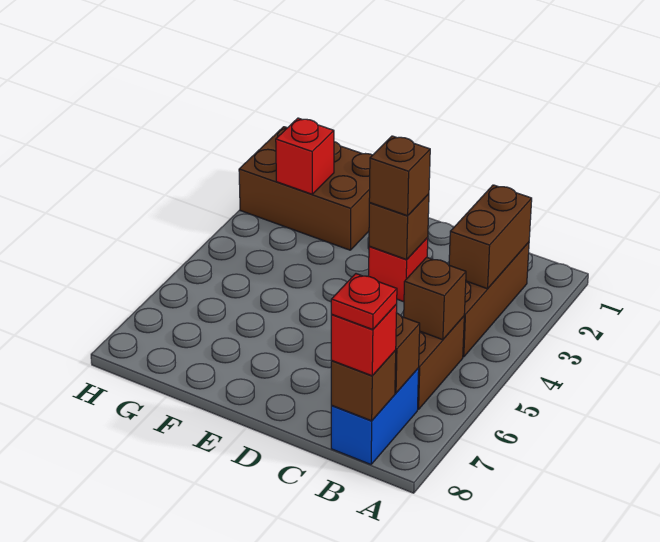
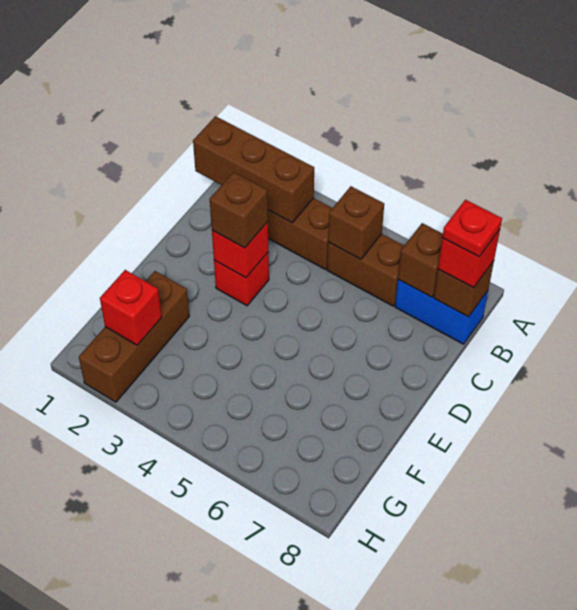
brown 1x2 brick [449,185,532,289] -> brown 1x3 brick [193,116,314,223]
brown 1x1 brick [369,194,429,260] -> red 1x1 brick [212,222,268,278]
brown 2x3 brick [239,127,372,250] -> brown 1x3 brick [79,271,189,402]

